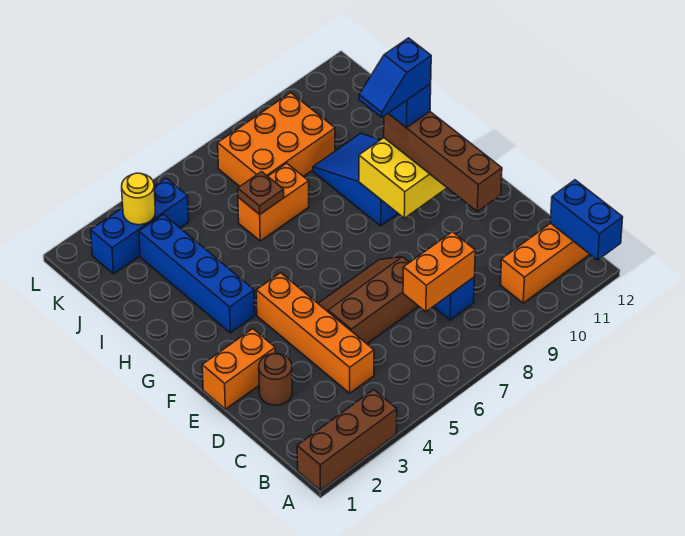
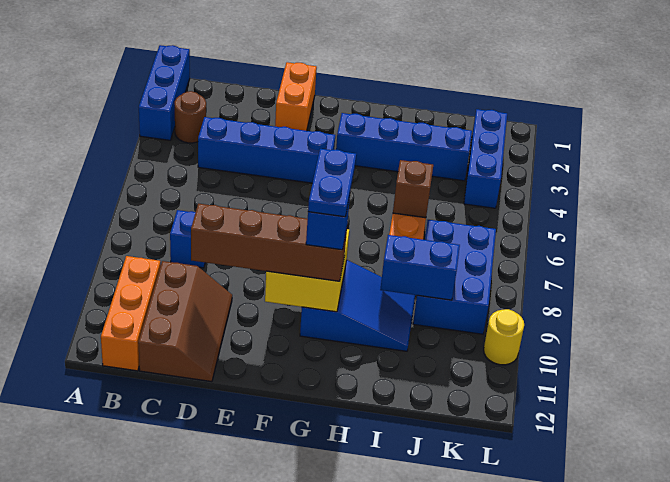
brown 1x3 brick [297,390,397,490] -> blue 1x3 brick [139,45,190,140]
blue 1x2 brick [550,180,623,260] -> blue 1x2 brick moved to [380,235,460,300]
orange 1x4 brick [256,273,374,393] -> blue 1x4 brick [198,117,335,183]
orange 1x2 brick [403,232,475,312] -> none
brown 1x1 round brick [259,354,292,405] -> brown 1x1 round brick moved to [175,91,206,143]
brown 2x3 slope [318,257,419,344] -> brown 2x3 slope moved to [138,261,232,382]
blue 1x2 slope [359,38,431,117] -> blue 1x2 plate [308,149,356,217]
brown 1x1 plate [238,172,284,214] -> brown 1x1 brick [393,160,433,218]
orange 2x3 brick [218,93,335,186] -> blue 2x3 brick [413,220,496,334]
yellow 1x1 round brick [122,173,155,225] -> yellow 1x1 round brick moved to [484,309,524,365]

